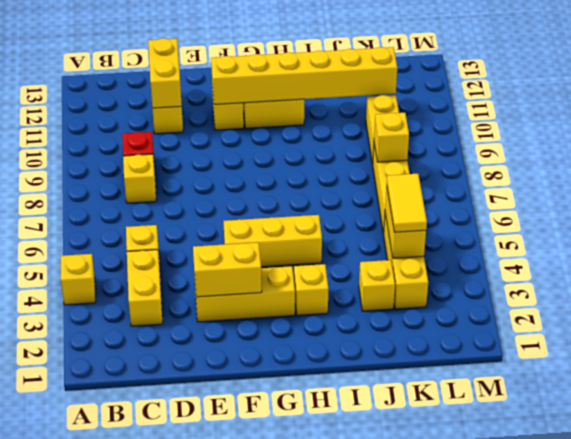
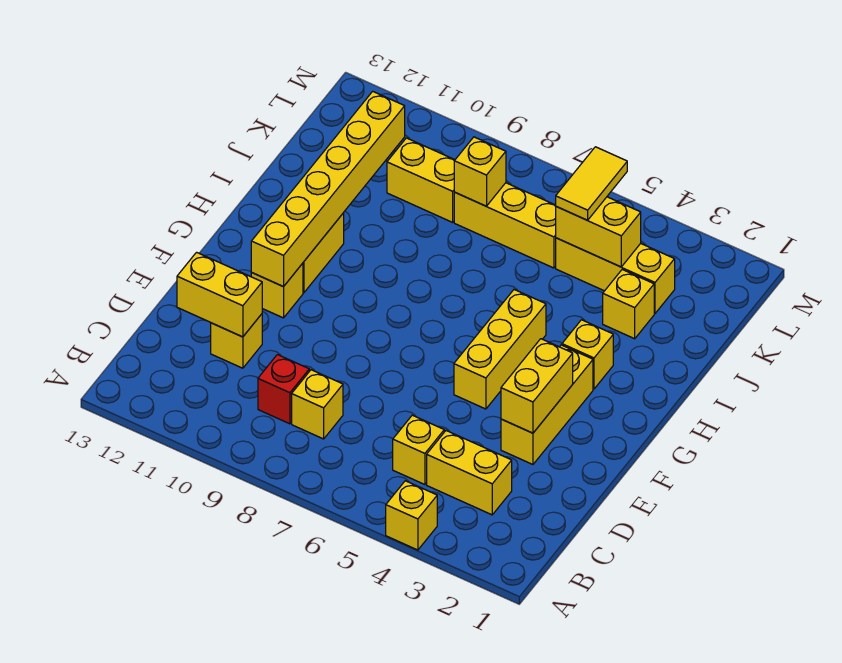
yellow 1x2 tile [387,174,427,232] -> yellow 1x2 tile turned to [556,147,627,220]

